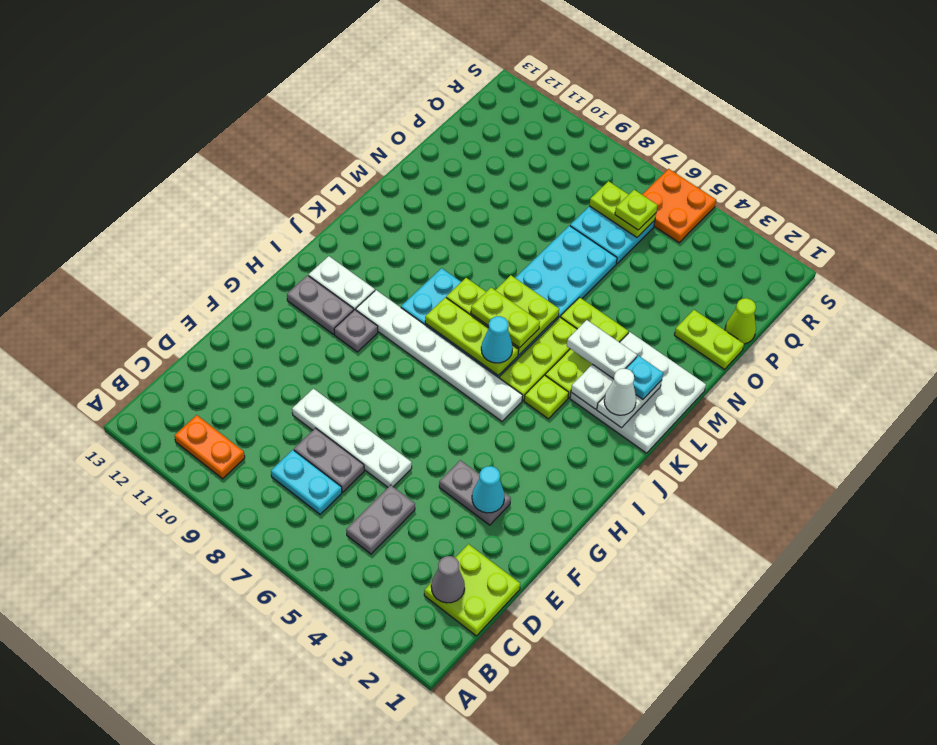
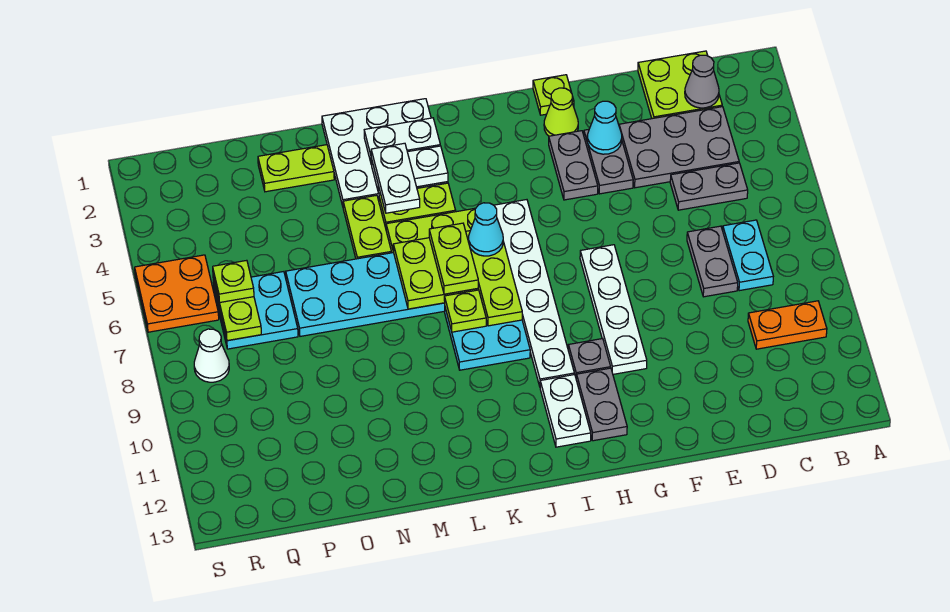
orange 1x2 plate [175,415,245,479] -> orange 1x2 plate turned to [748,301,827,349]
none -> grey 2x3 plate [619,107,739,188]
white 1x4 plate [292,389,412,487] -> white 1x4 plate moved to [580,245,647,374]
none -> grey 1x2 plate [549,131,598,200]
lime 1x1 plate [524,375,569,419] -> lime 1x1 plate moved to [533,75,574,115]
white 1x1 cone [604,368,636,415] -> white 1x1 cone moved to [194,329,229,382]
cyan 1x1 plate [626,356,663,399] -> none
lime 1x2 plate [674,310,744,369] -> lime 1x2 plate turned to [258,145,334,192]
lime 1x1 cone [725,298,756,344] -> lime 1x1 cone moved to [544,88,578,136]

